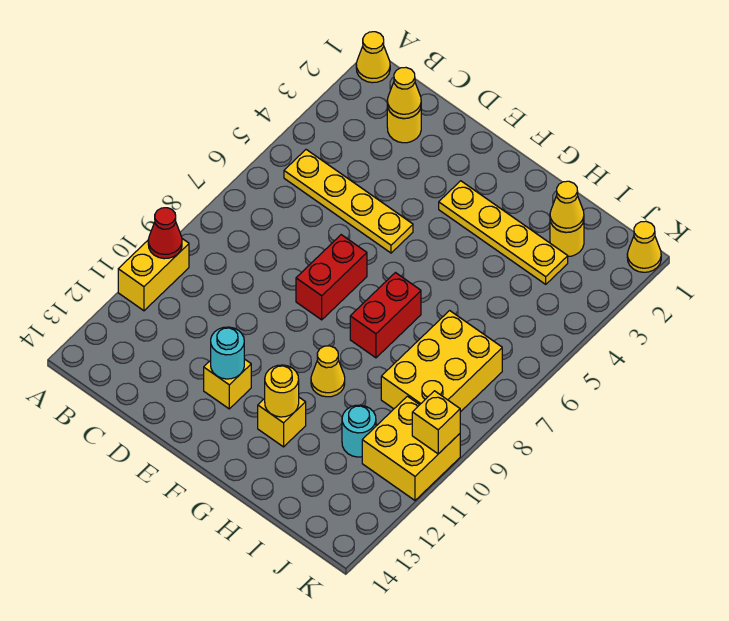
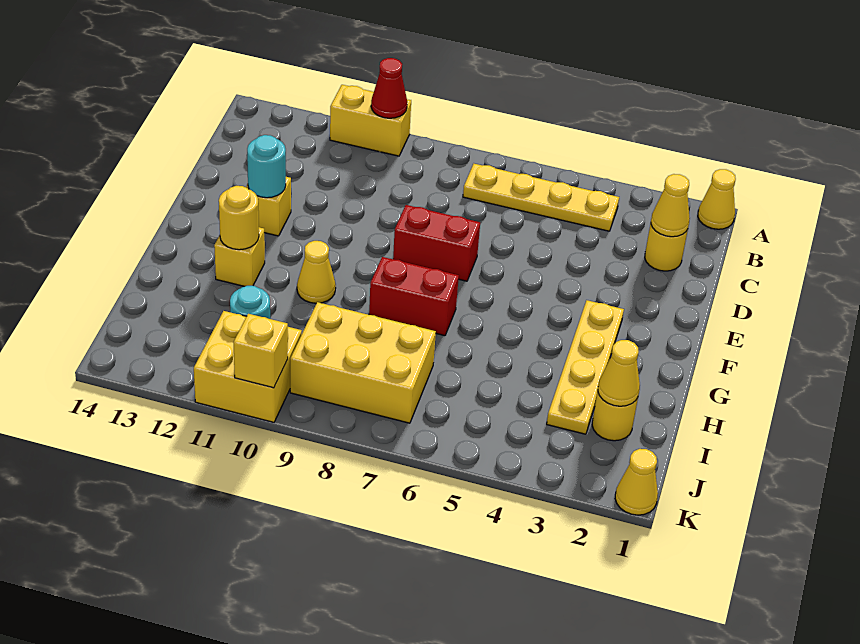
yellow 1x4 plate [284,150,413,253] -> yellow 1x4 plate turned to [463,164,619,231]

